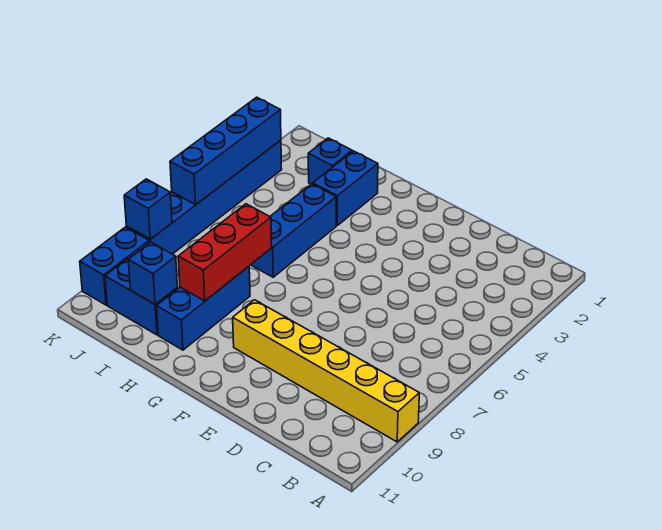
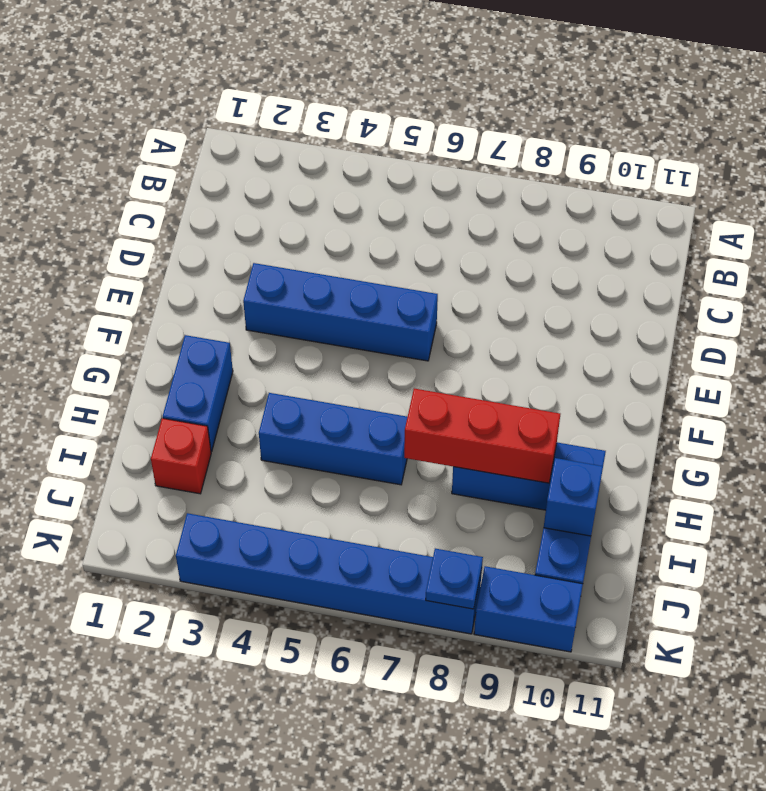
yellow 1x6 brick [233,300,419,442] -> none
blue 1x2 brick [313,151,378,225] -> blue 1x2 brick turned to [163,335,233,452]
blue 1x1 brick [308,138,352,184] -> red 1x1 brick [151,418,211,494]
blue 1x4 brick [170,97,281,205] -> blue 1x4 brick moved to [243,263,438,361]
blue 1x1 brick [124,179,172,239] -> blue 1x1 plate [426,549,483,609]

